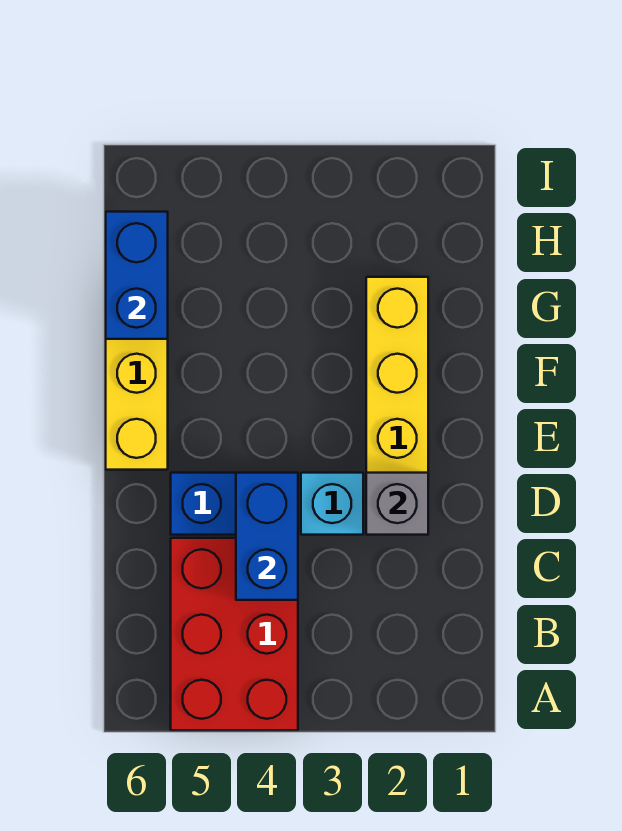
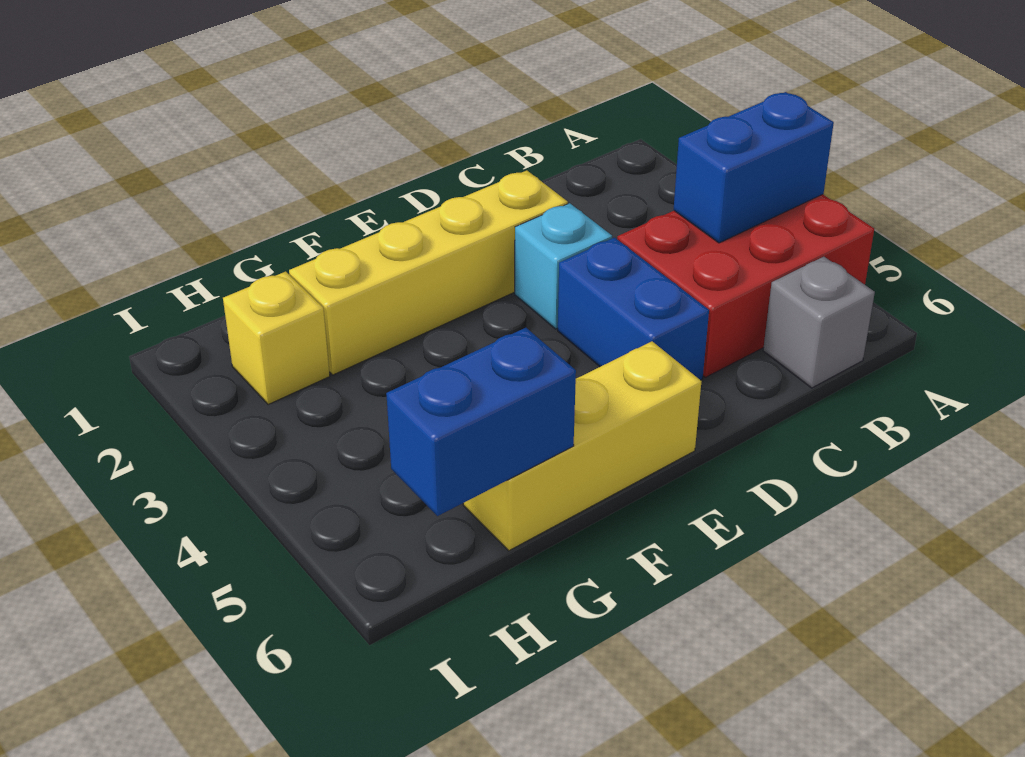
blue 1x2 brick [236,473,298,600] -> blue 1x2 brick moved to [674,92,834,243]
grey 1x1 brick [366,473,428,535] -> grey 1x1 brick moved to [763,257,875,388]
none -> yellow 1x1 brick [223,271,330,405]

